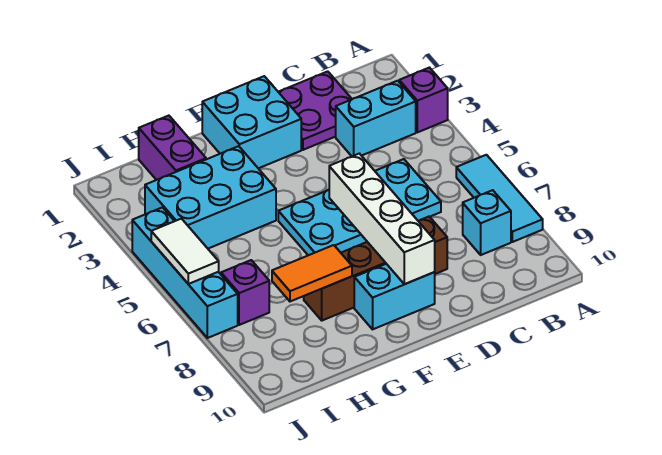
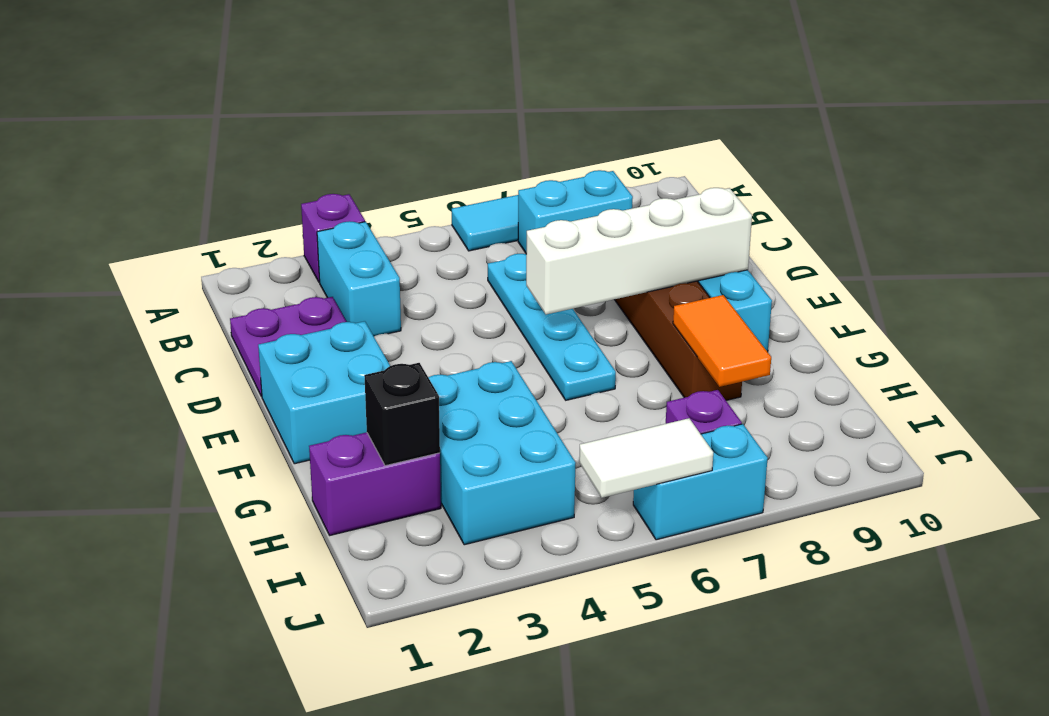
cyan 1x1 brick [463,190,511,255] -> cyan 1x2 brick [518,170,633,254]
cyan 2x4 plate [278,159,441,255] -> cyan 1x4 plate [488,254,616,400]
none -> black 1x1 brick [364,363,440,466]
cyan 1x4 brick [132,207,238,338] -> cyan 1x2 brick [633,424,768,540]

